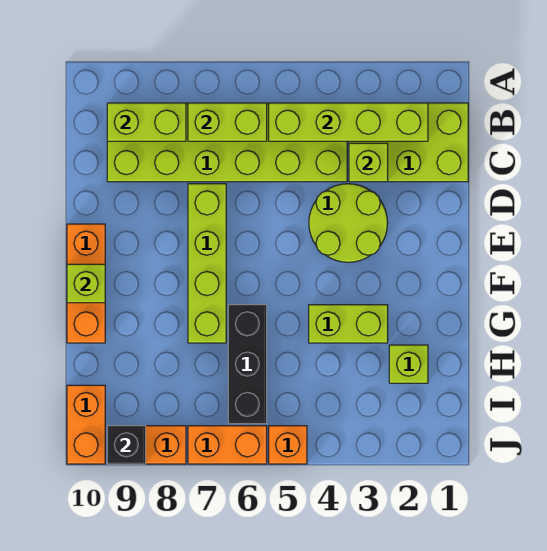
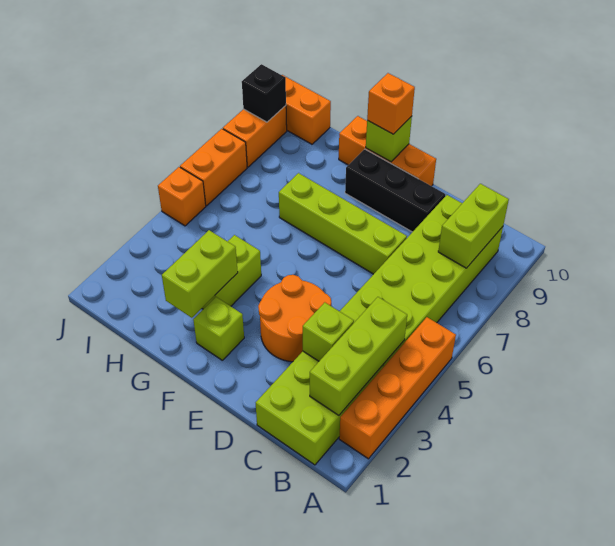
none -> orange 1x4 brick [339,317,456,459]
lime 1x4 brick [269,103,428,141] -> lime 1x3 brick [310,297,407,415]
lime 1x2 brick [188,103,267,141] -> lime 1x2 brick moved to [162,230,238,318]
lime 2x2 round brick [309,184,388,262] -> orange 2x2 round brick [258,275,331,362]
none -> orange 1x1 brick [367,73,415,134]
black 1x3 brick [228,305,267,424] -> black 1x3 brick moved to [345,149,445,232]
lime 1x1 brick [389,345,428,383] -> lime 1x1 brick moved to [193,297,244,360]

